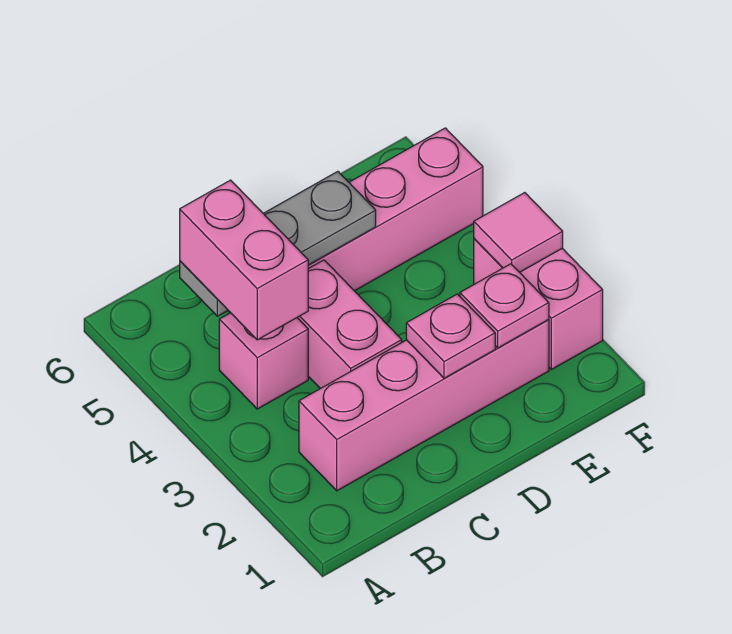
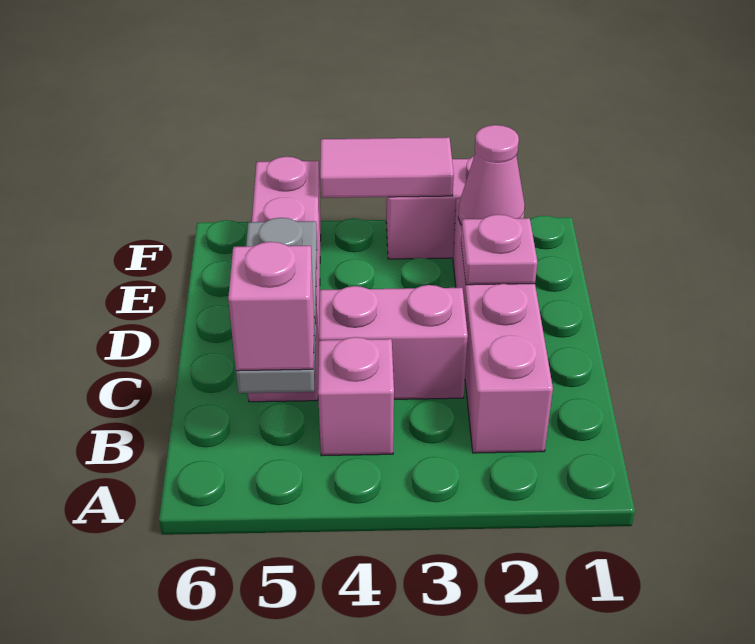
pink 1x2 brick [180,180,308,340] -> pink 1x1 brick [228,242,314,371]
pink 1x1 plate [460,264,549,348] -> pink 1x1 cone [458,125,525,225]
pink 1x1 tile [474,193,563,272] -> pink 1x2 tile [320,137,454,198]

